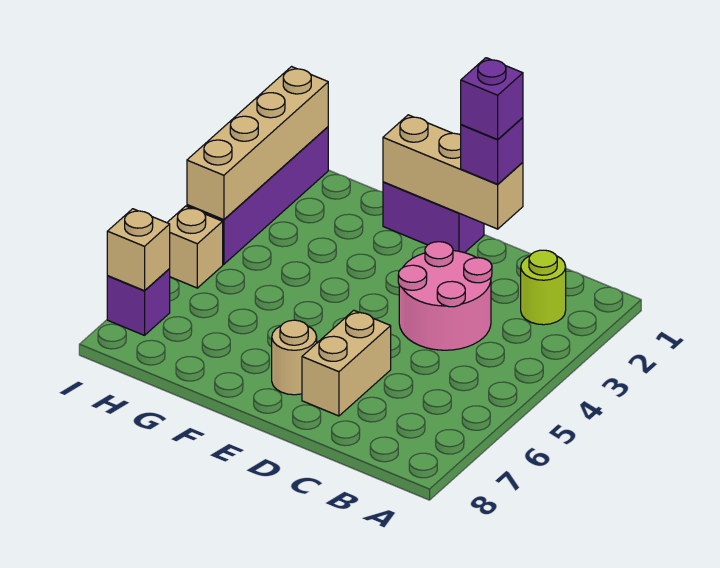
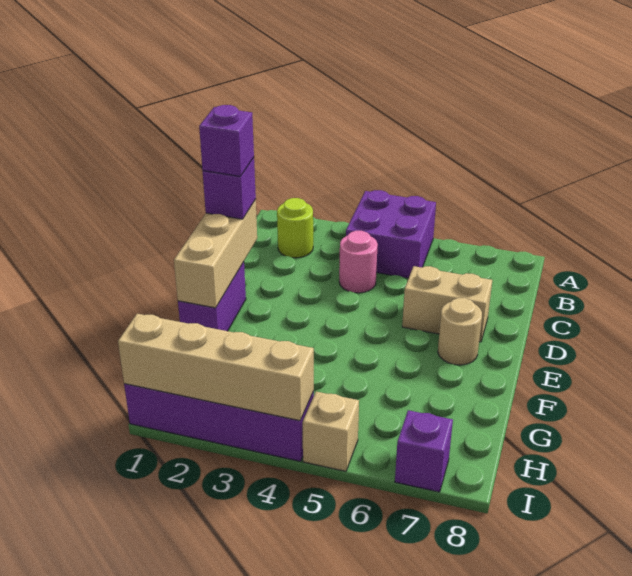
none -> purple 2x2 brick [346,190,436,278]
pink 2x2 round brick [398,242,492,350] -> pink 1x1 round brick [339,231,378,293]
tan 1x1 brick [107,209,170,291] -> none

